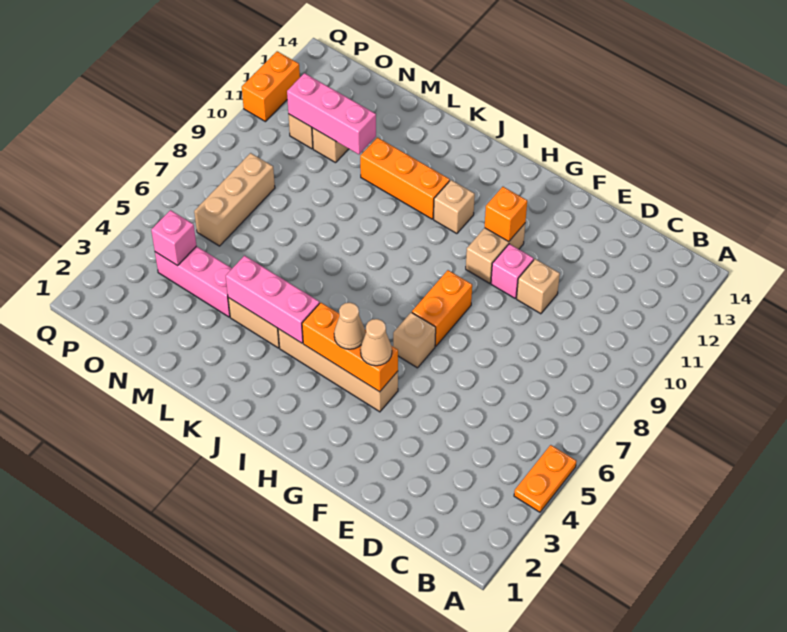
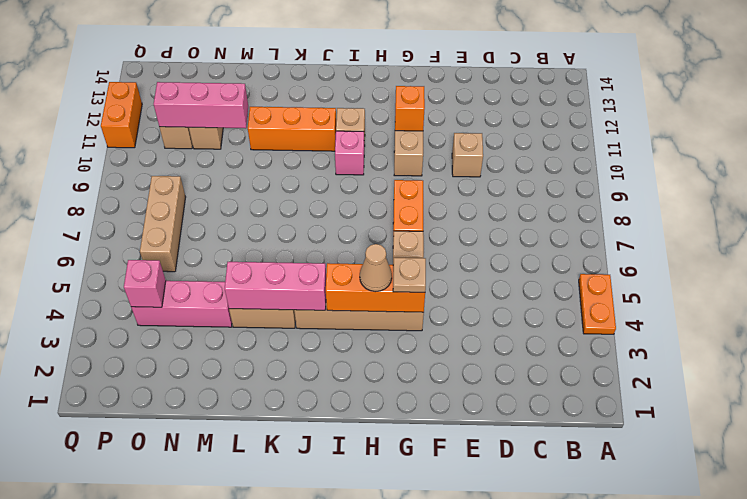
pink 1x1 brick [491,244,534,298] -> pink 1x1 brick moved to [335,131,364,175]
tan 1x1 cone [360,319,392,366] -> tan 1x1 plate [393,258,426,292]

